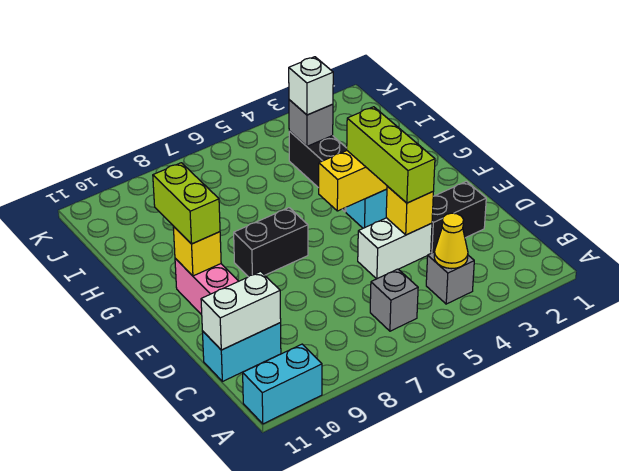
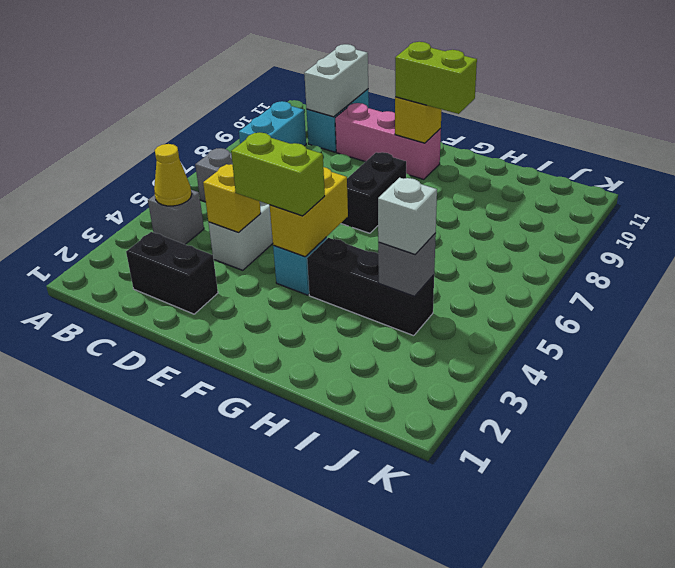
cyan 1x2 brick [243,344,322,424] -> cyan 1x2 brick moved to [239,101,306,146]
black 1x2 brick [431,181,486,253] -> black 1x2 brick turned to [126,232,218,314]
lime 1x3 brick [347,107,435,203] -> lime 1x2 brick [231,132,325,216]

